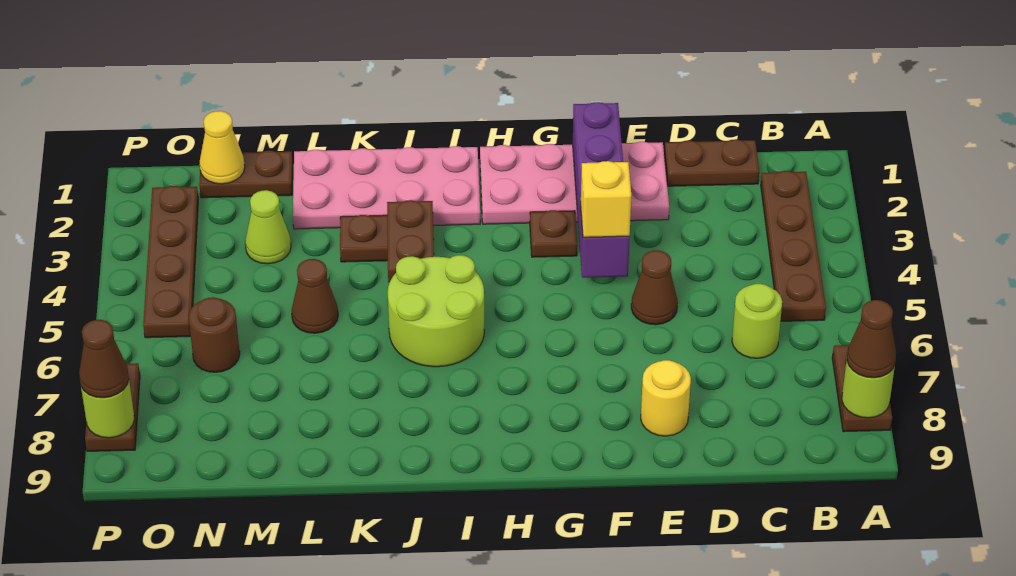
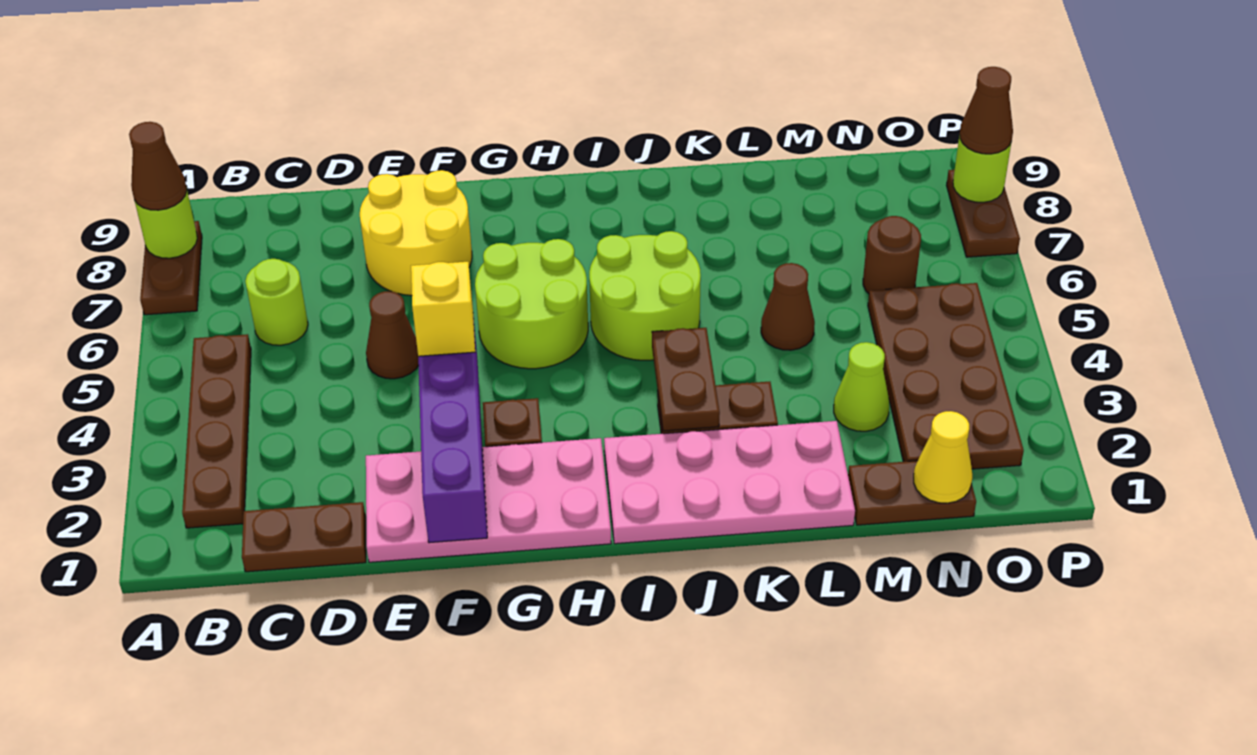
yellow 1x1 round brick [641,360,691,436] -> yellow 2x2 round brick [360,170,472,296]
none -> lime 2x2 round brick [475,239,588,369]
brown 1x4 plate [143,186,198,338] -> brown 2x4 plate [868,283,1024,469]

